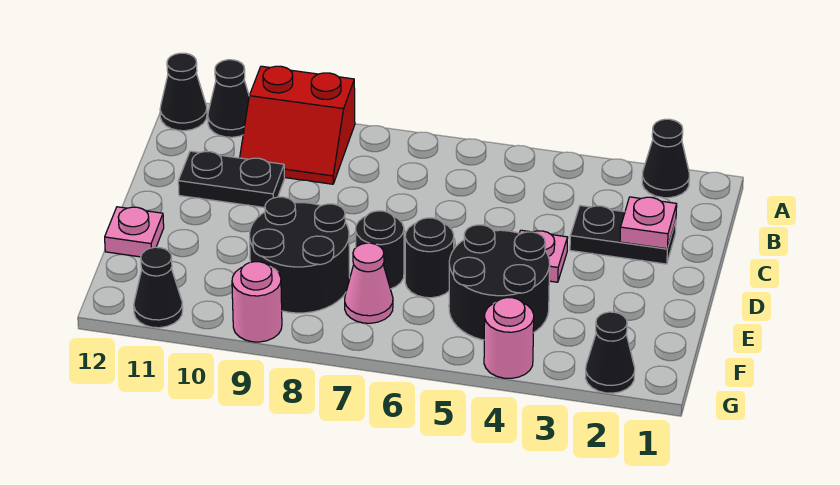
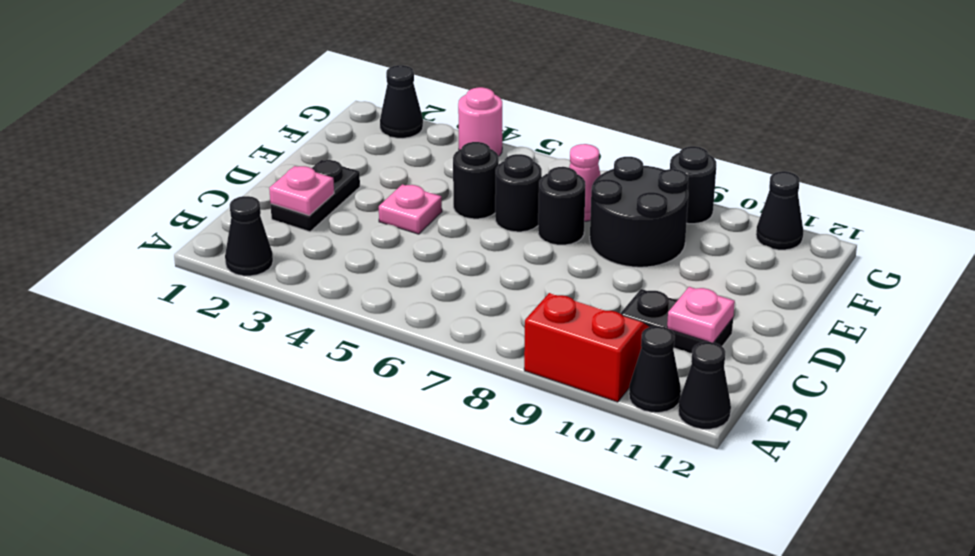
black 1x2 plate [570,206,676,264] -> black 1x2 plate turned to [271,160,360,232]
black 2x2 round brick [449,225,550,340] -> black 1x1 round brick [453,142,499,219]
pink 1x1 plate [105,207,164,257] -> pink 1x1 plate moved to [667,287,735,343]
pink 1x1 round brick [232,262,282,342] -> black 1x1 round brick [670,146,716,224]

